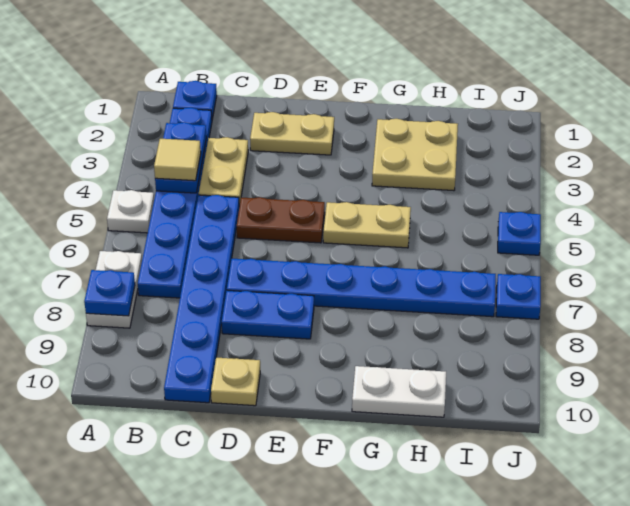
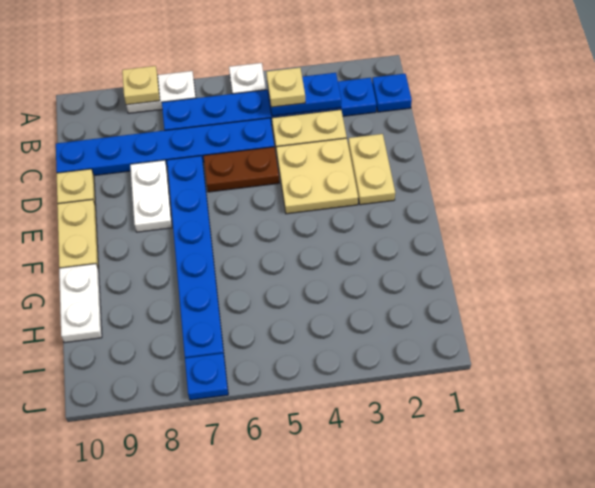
blue 1x1 plate [84,270,135,316] -> tan 1x1 plate [122,66,160,105]
tan 1x1 tile [154,139,201,181] -> tan 1x1 plate [266,68,305,107]
brown 1x2 plate [237,197,325,243] -> brown 1x2 plate turned to [204,147,279,192]
blue 1x2 plate [222,290,314,339] -> white 1x2 plate [130,160,172,232]
tan 1x2 plate [323,202,411,248] -> tan 1x2 plate moved to [57,199,99,269]
tan 2x2 plate [372,119,458,191] -> tan 2x2 plate moved to [276,138,358,214]
blue 1x1 plate [498,212,541,255] -> none

